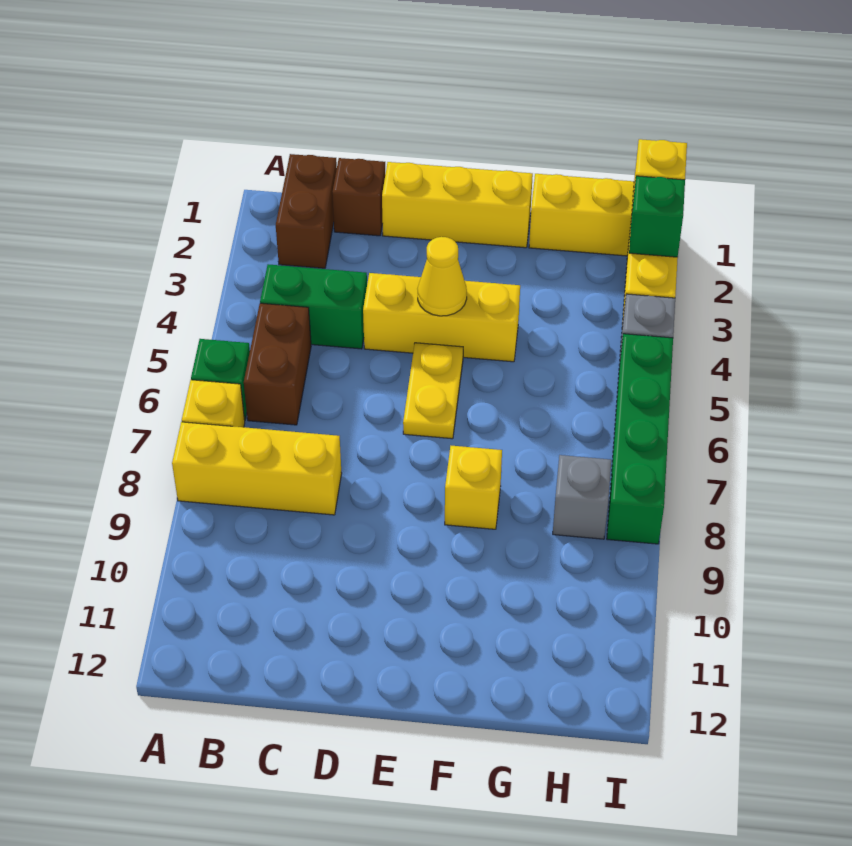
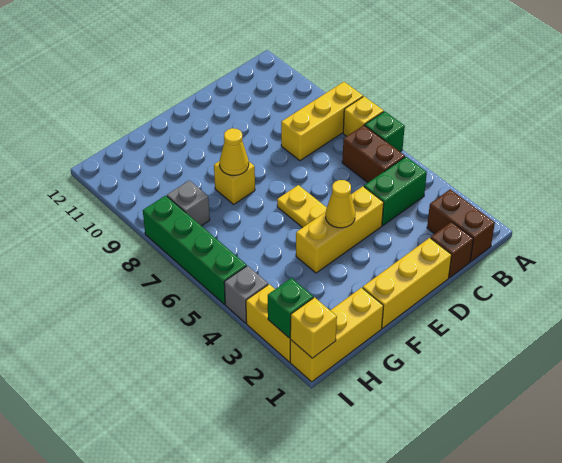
none -> yellow 1x1 cone [220,128,249,175]

